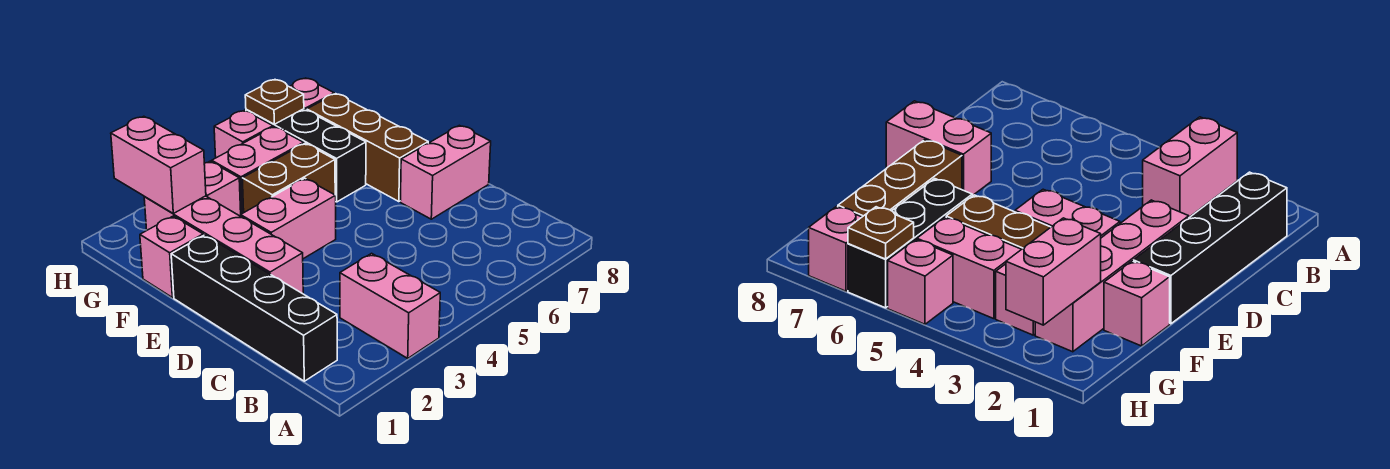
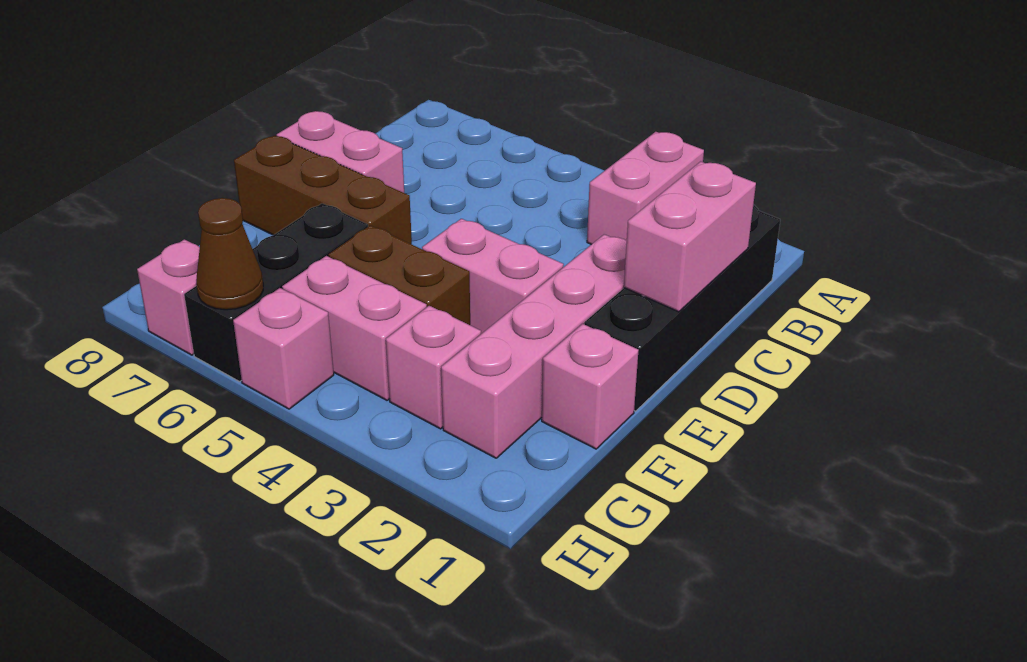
brown 1x3 brick [307,94,428,202] -> brown 1x3 brick turned to [234,136,412,244]
pink 1x2 brick [111,116,206,213] -> pink 1x2 brick moved to [624,161,756,312]
brown 1x1 plate [245,80,304,124] -> brown 1x1 cone [196,198,263,310]

